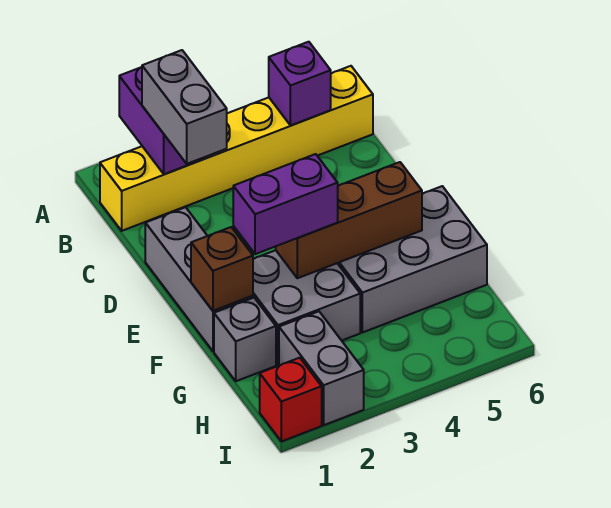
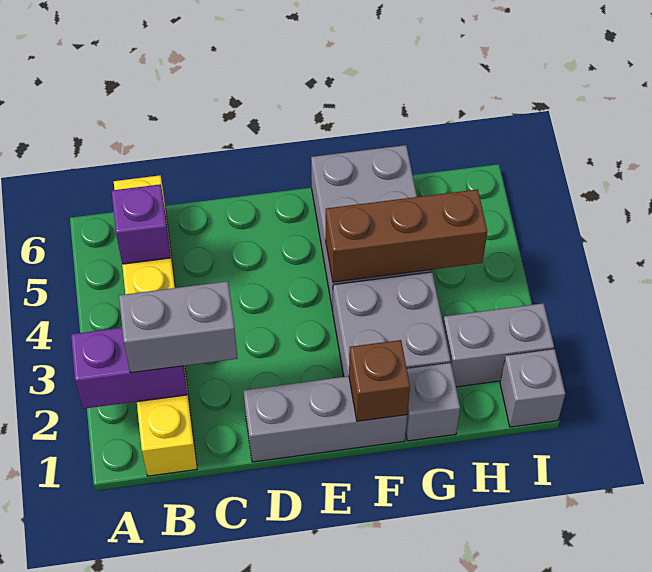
purple 1x2 brick [233,154,338,254] -> none
brown 1x3 brick [276,162,422,278] -> brown 1x3 brick turned to [326,189,487,282]
red 1x1 brick [260,358,322,441] -> grey 1x1 brick [500,349,565,427]

